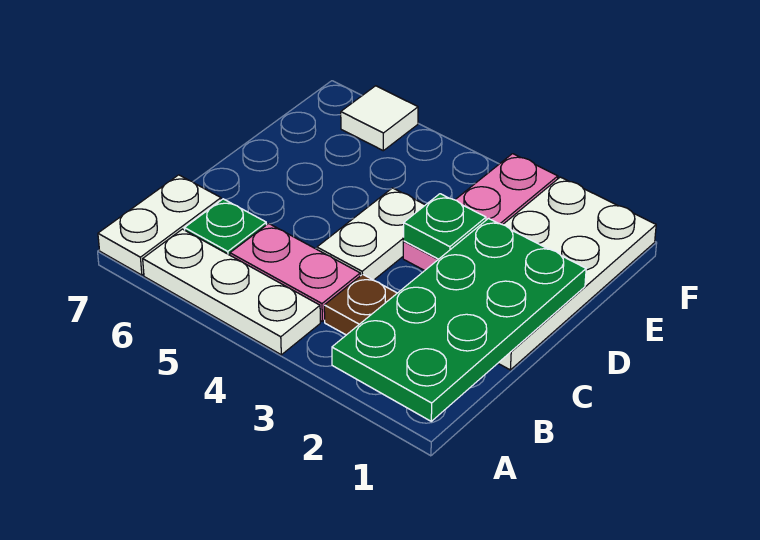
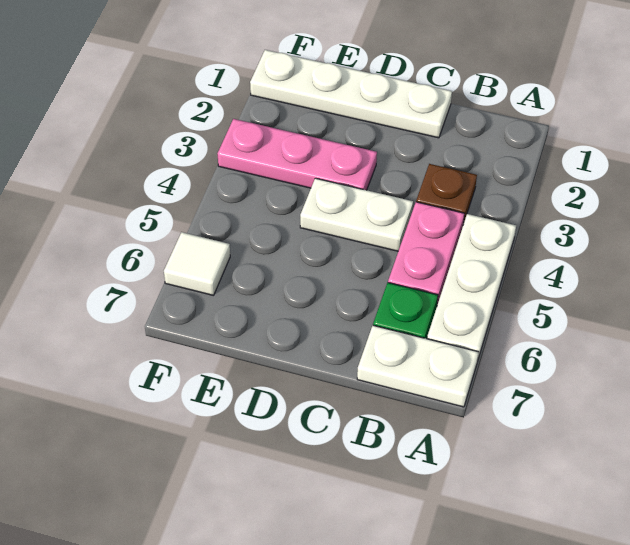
green 2x4 plate [332,219,586,421] -> none
white 2x4 plate [498,177,656,370] -> white 1x4 plate [250,50,452,138]
green 1x1 plate [403,194,486,259] -> none

